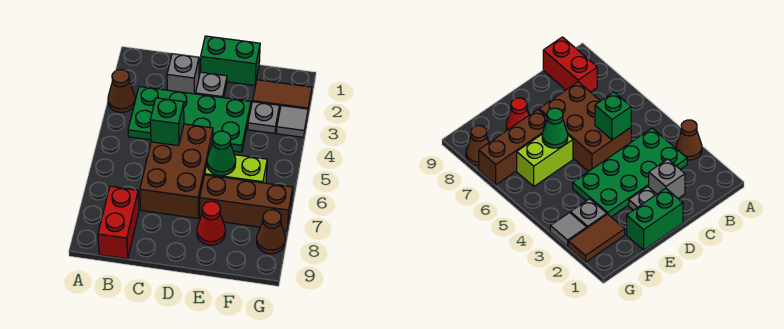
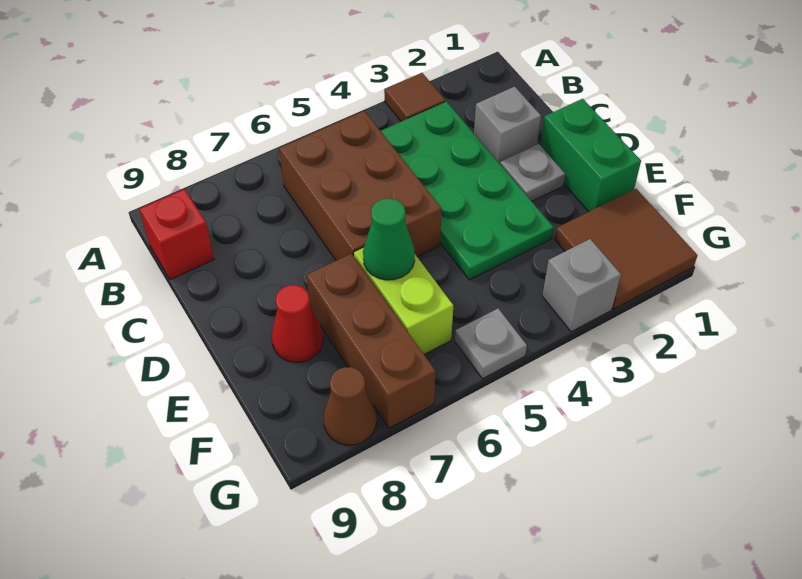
brown 1x1 cone [108,70,135,112] -> brown 1x1 tile [384,73,445,121]
red 1x2 brick [98,186,139,259] -> red 1x1 brick [139,189,214,280]
brown 2x3 brick [140,124,213,218] -> brown 2x3 brick turned to [279,111,442,261]
green 1x1 brick [150,98,184,146] -> none
brown 1x2 tile [252,80,312,111] -> brown 2x2 tile [555,189,697,309]
grey 1x1 plate [248,102,279,133] -> grey 1x1 plate moved to [455,309,527,379]
grey 1x1 tile [277,106,308,137] -> grey 1x1 brick [542,239,621,332]

